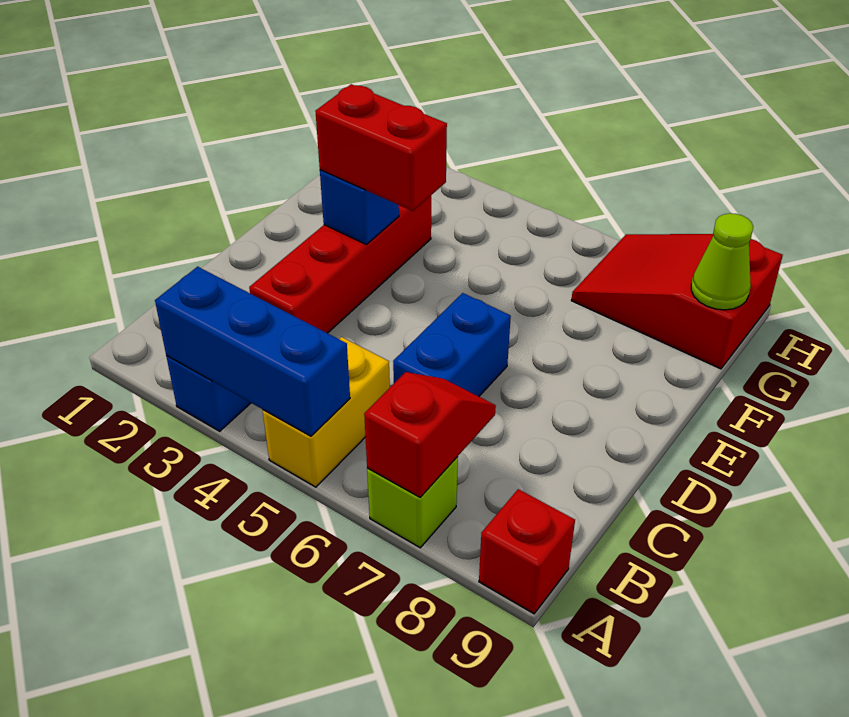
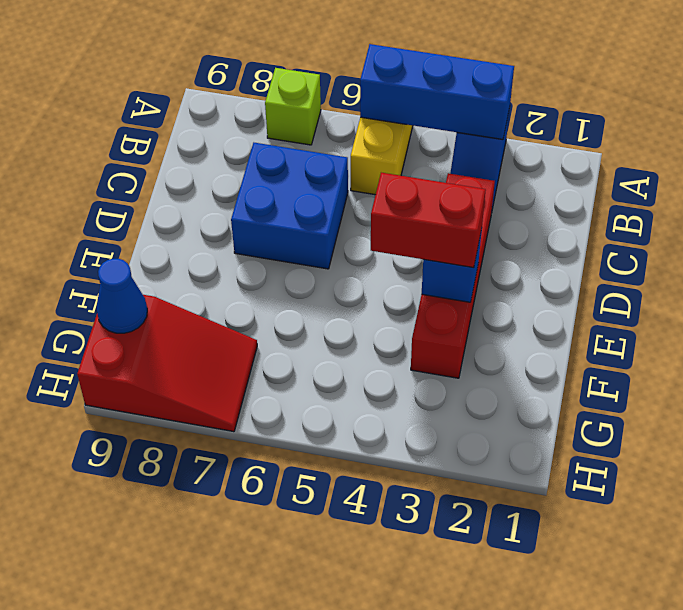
red 1x2 slope [364,372,496,497] -> none
red 1x1 brick [479,489,575,614] -> none
blue 1x2 brick [393,293,511,396] -> blue 2x2 brick [231,143,348,269]
lime 1x1 cone [691,213,753,310] -> blue 1x1 cone [96,259,147,333]

